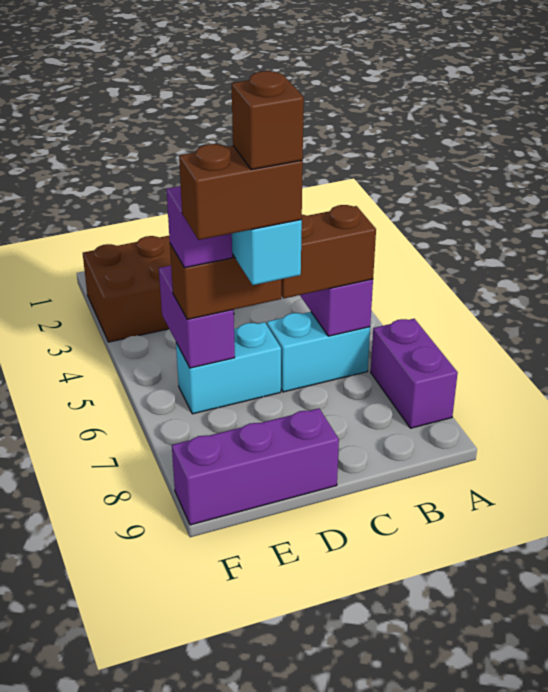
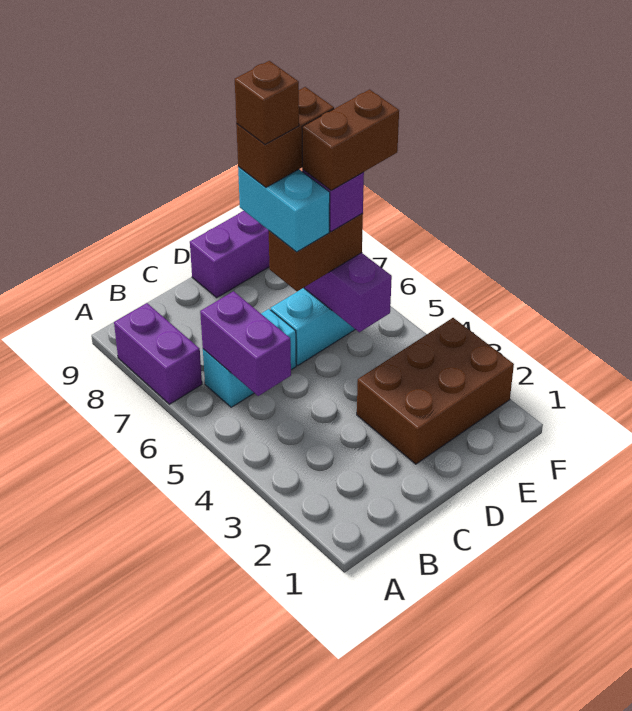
brown 1x2 brick [281,205,376,298] -> brown 1x2 brick moved to [302,90,399,190]

